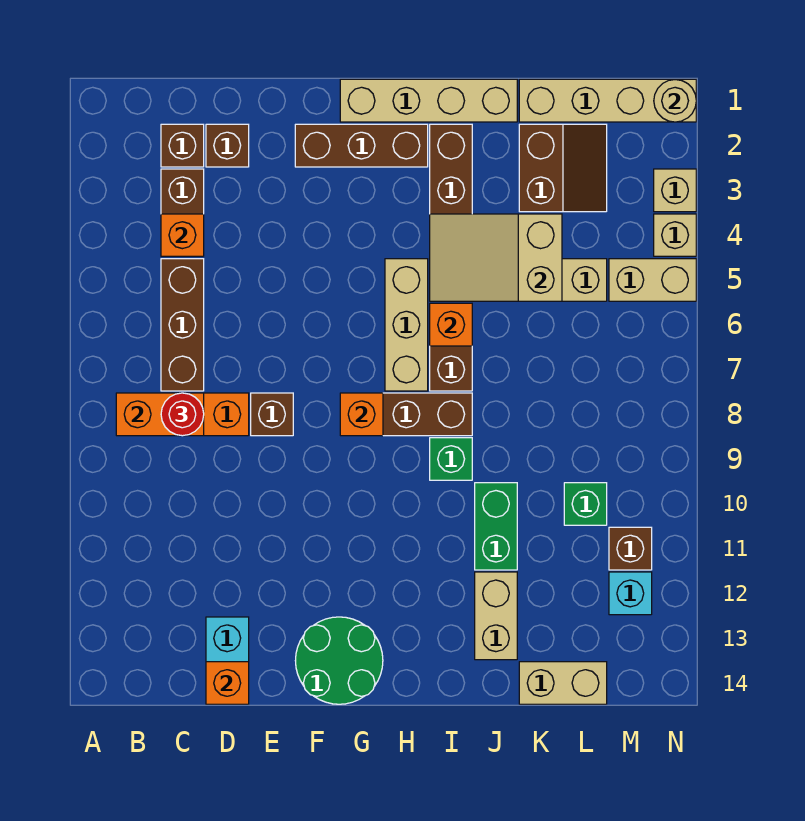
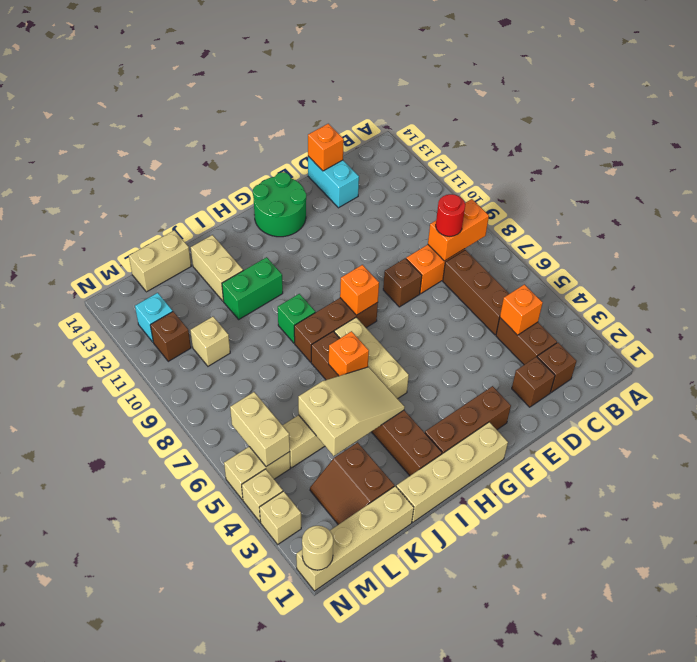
green 1x2 brick [475,483,517,570] -> green 1x2 brick turned to [222,257,283,319]
green 1x1 brick [564,483,607,525] -> tan 1x1 brick [190,317,230,366]
none -> tan 1x2 brick [230,392,290,467]

